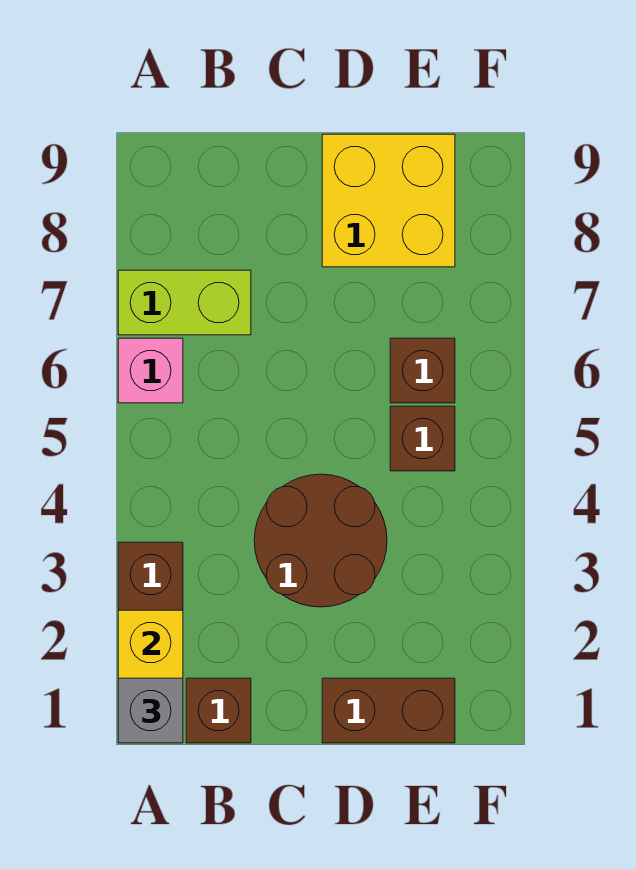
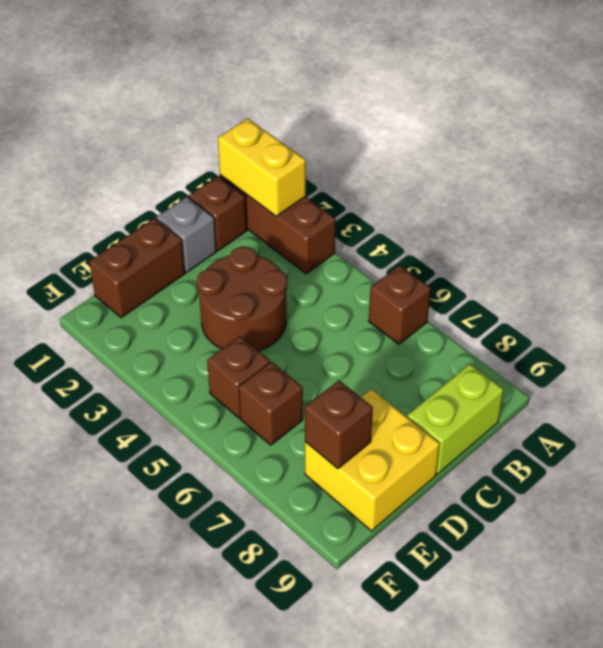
grey 1x1 brick [118,678,183,743] -> grey 1x1 brick moved to [156,197,216,273]
pink 1x1 brick [118,338,183,403] -> brown 1x1 brick [369,265,431,344]
lime 1x2 brick [118,270,251,335] -> lime 1x2 brick moved to [407,364,504,474]
none -> brown 1x1 brick [305,380,373,469]

